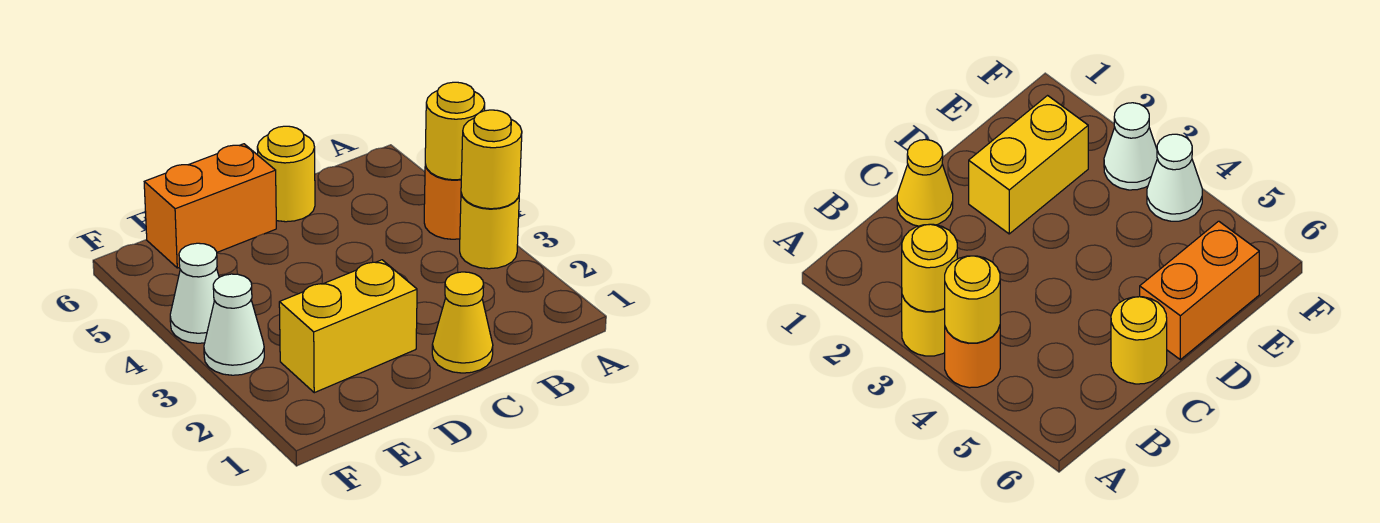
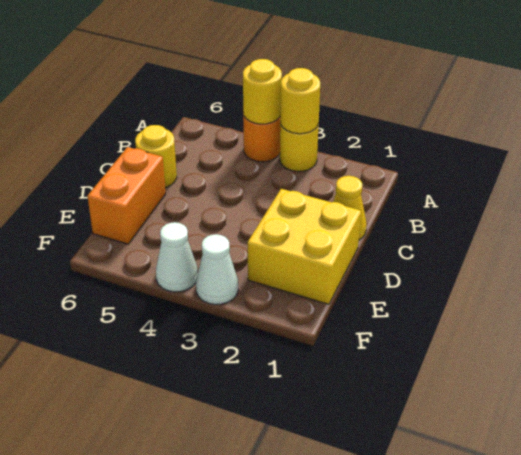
yellow 1x2 brick [279,260,417,393] -> yellow 2x2 brick [248,189,361,304]

